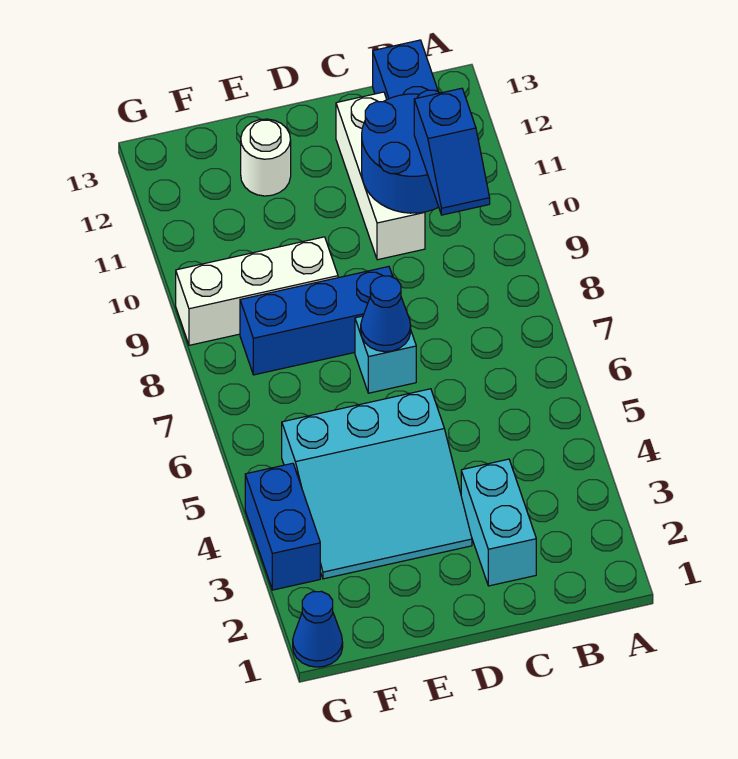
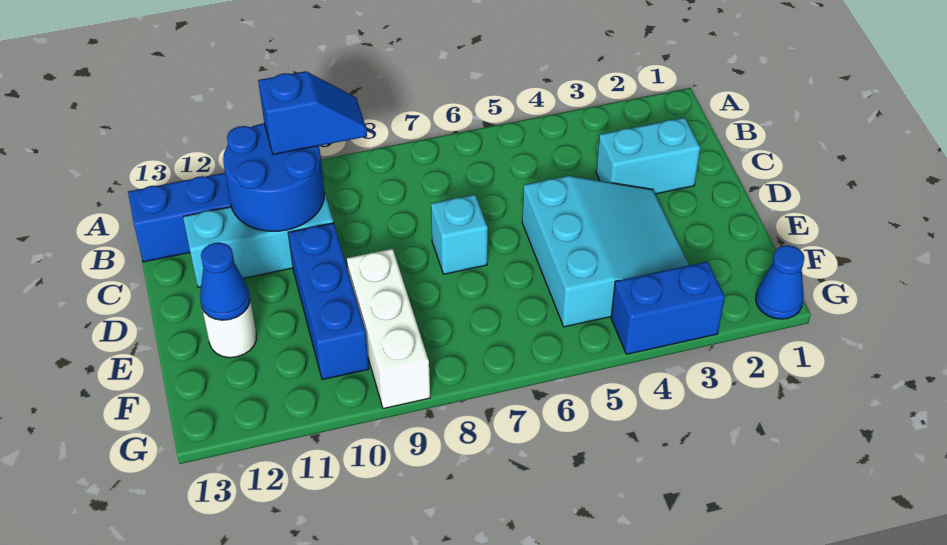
white 1x3 brick [336,92,425,260] -> cyan 1x3 brick [183,191,334,287]
blue 1x1 cone [361,276,411,352] -> blue 1x1 cone moved to [200,243,250,320]
blue 1x3 brick [240,267,393,375] -> blue 1x3 brick moved to [288,223,369,380]

